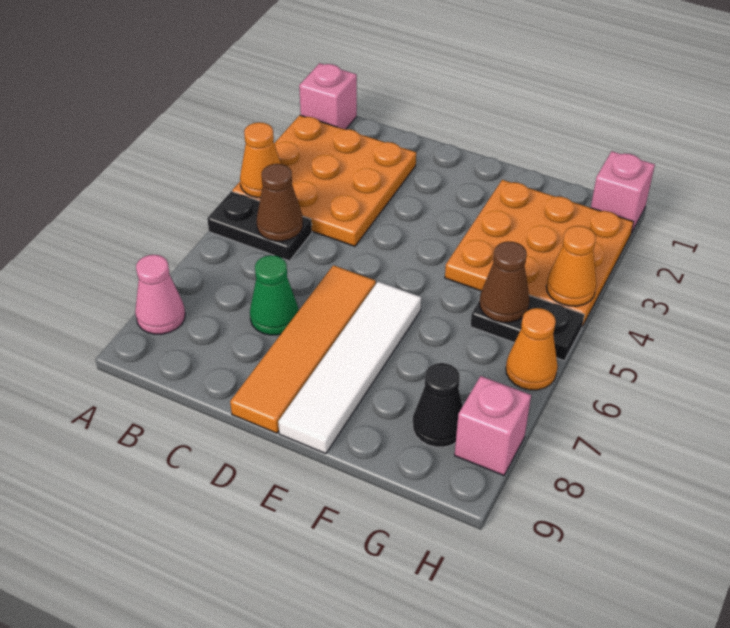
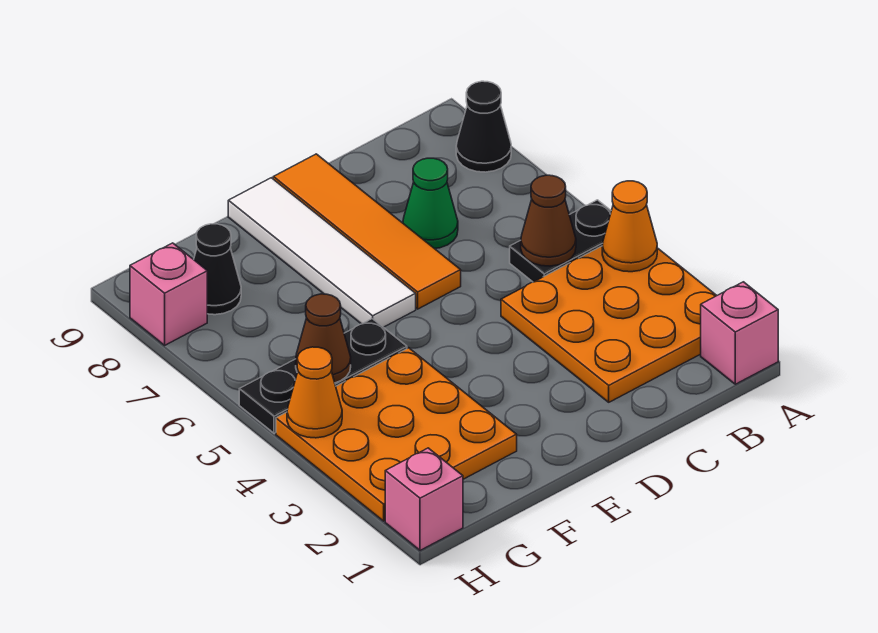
pink 1x1 cone [135,255,185,334] -> black 1x1 cone [456,81,511,172]
black 1x2 plate [470,295,584,361] -> black 1x3 plate [239,319,407,433]
orange 1x1 cone [506,308,558,390] -> none

